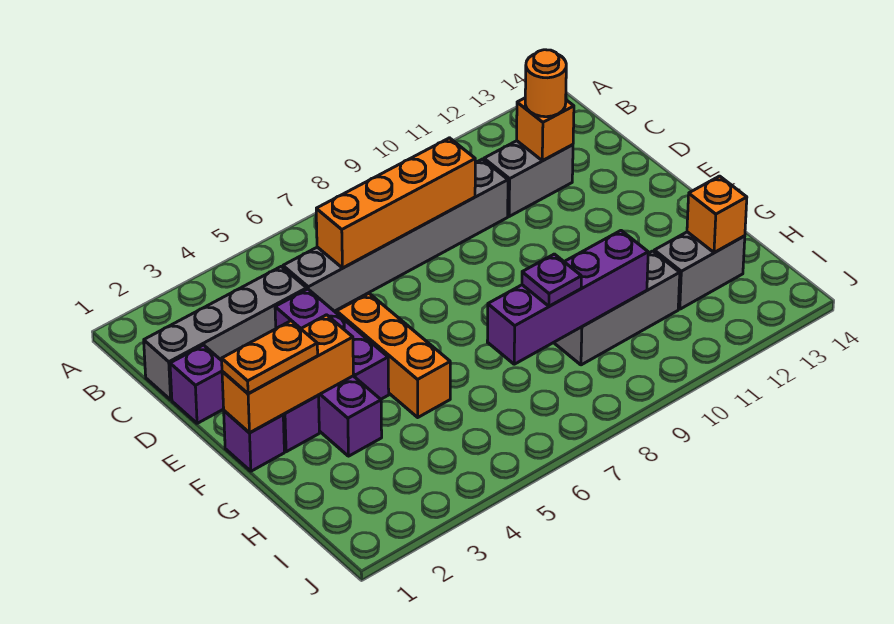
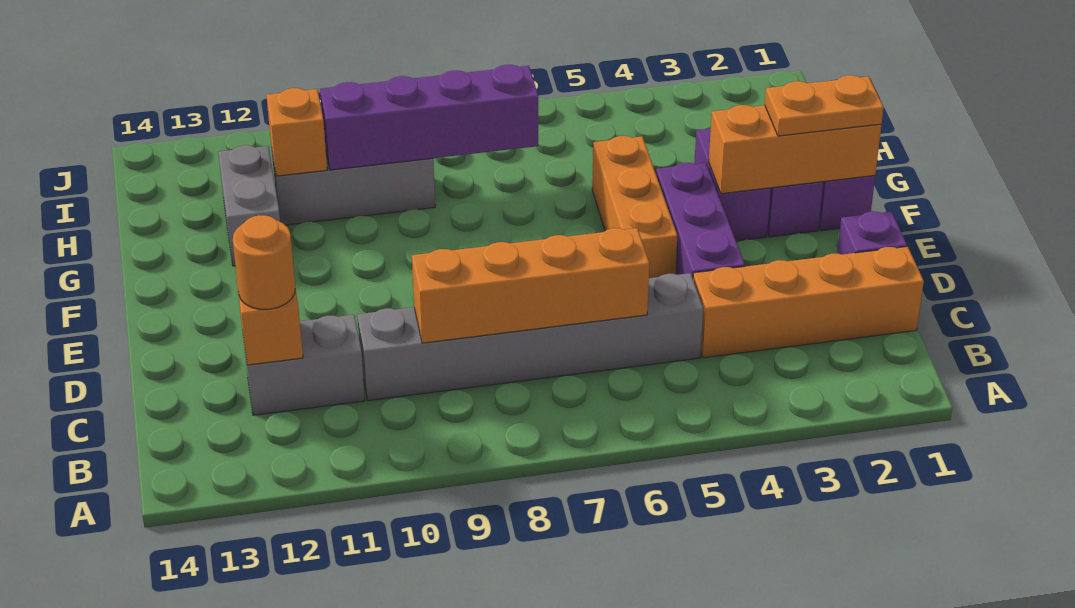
grey 1x4 brick [144,267,307,400] -> orange 1x4 brick [693,246,924,358]
purple 1x1 plate [522,254,581,306] -> none
grey 1x2 brick [654,232,745,309] -> grey 1x2 brick turned to [218,145,280,266]
orange 1x1 brick [687,176,747,253] -> orange 1x1 brick moved to [266,88,327,176]

